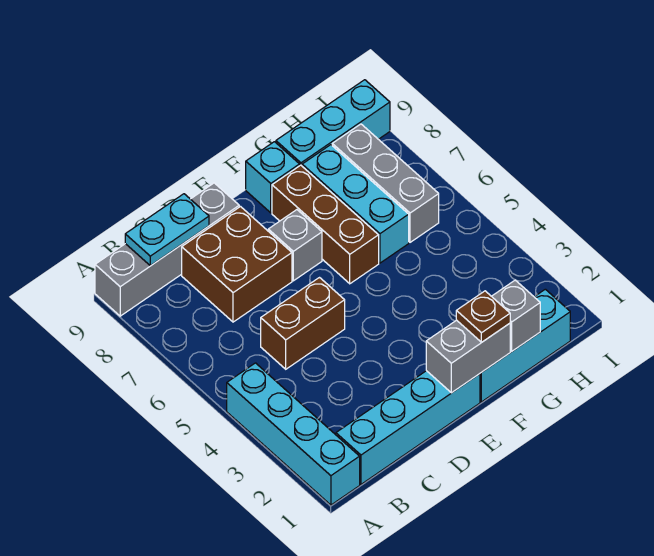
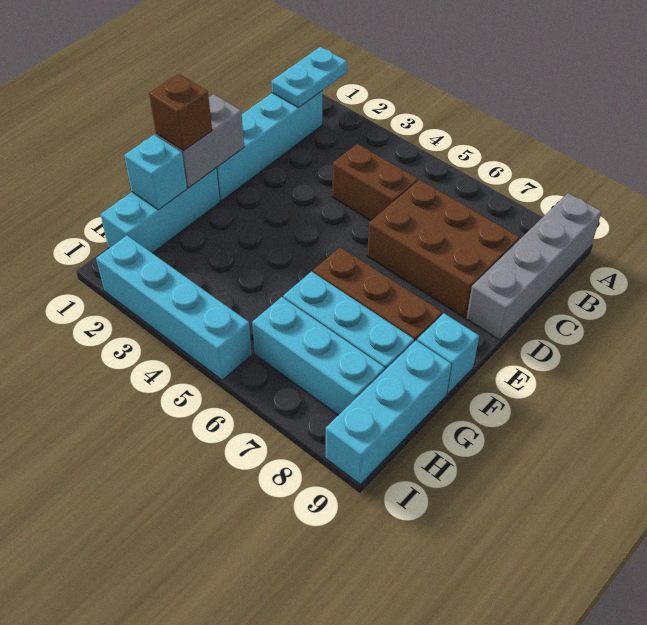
cyan 1x4 brick [227,363,360,505] -> cyan 1x4 brick moved to [96,236,252,380]
cyan 1x2 plate [125,194,209,266] -> cyan 1x2 plate moved to [271,47,347,108]
brown 1x2 brick [261,278,345,369] -> brown 1x2 brick turned to [332,144,418,220]
brown 2x2 brick [182,207,292,322] -> brown 2x3 brick [367,180,519,318]
grey 1x1 brick [268,210,322,281] -> none
brown 1x1 plate [456,291,510,343] -> brown 1x1 brick [149,74,212,151]
grey 1x1 brick [492,280,540,352] -> cyan 1x1 brick [124,135,187,210]
grey 1x3 brick [332,124,439,242] -> cyan 1x3 brick [252,297,385,415]

